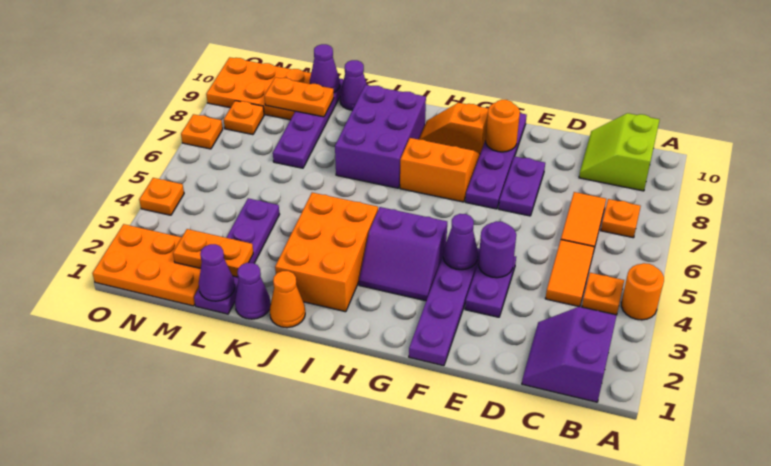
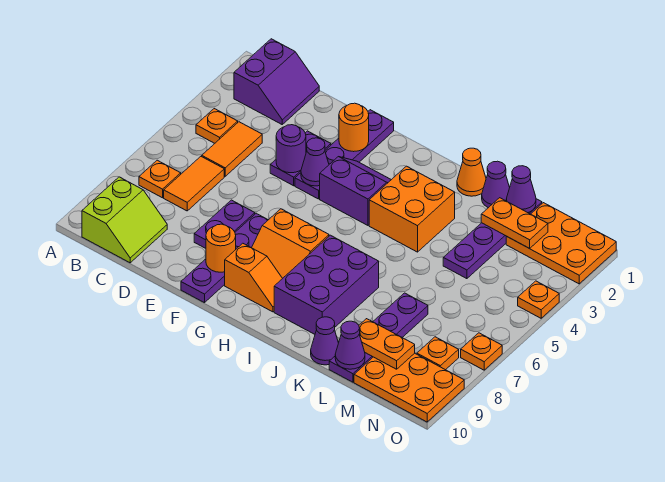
orange 1x1 round brick [621,263,664,320] -> orange 1x1 round brick moved to [339,103,369,152]
orange 2x3 brick [275,193,378,312] -> orange 2x2 brick [369,166,455,252]

